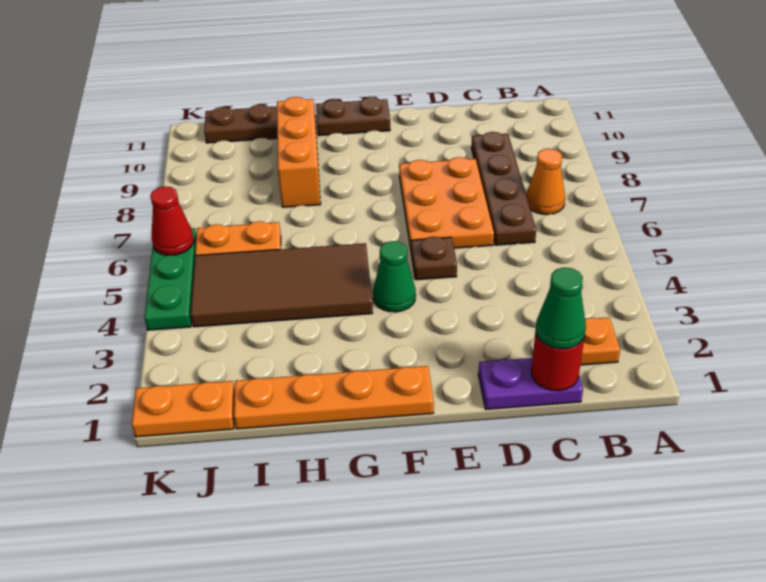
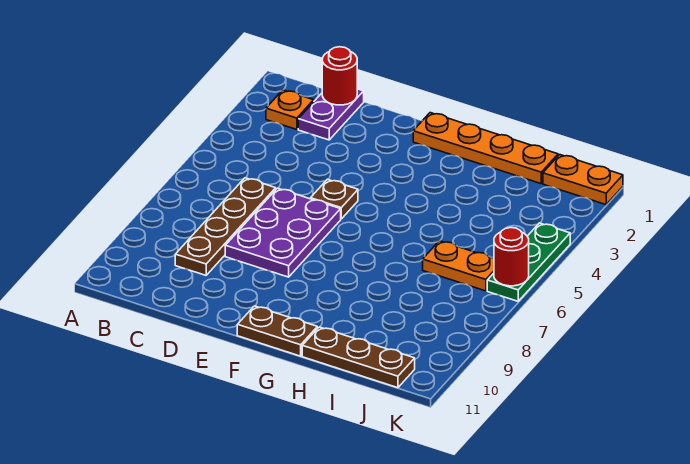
orange 1x1 cone [526,149,565,214] -> none
purple 1x2 plate [478,358,583,409] -> purple 1x2 plate turned to [298,89,364,140]
green 1x1 cone [536,268,586,349] -> none
orange 2x3 plate [399,157,494,249] -> purple 2x3 plate [225,188,341,277]
green 1x1 cone [373,241,416,312] -> none
brown 2x4 tile [191,243,373,327] -> none
orange 1x3 brick [277,97,321,207] -> none
red 1x1 cone [150,186,194,255] -> red 1x1 round brick [494,228,529,286]

